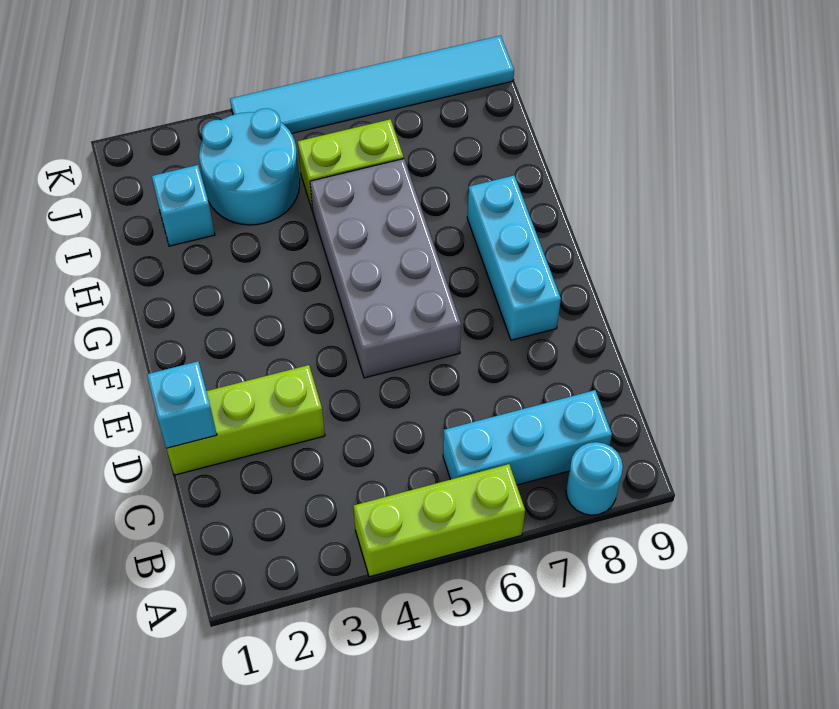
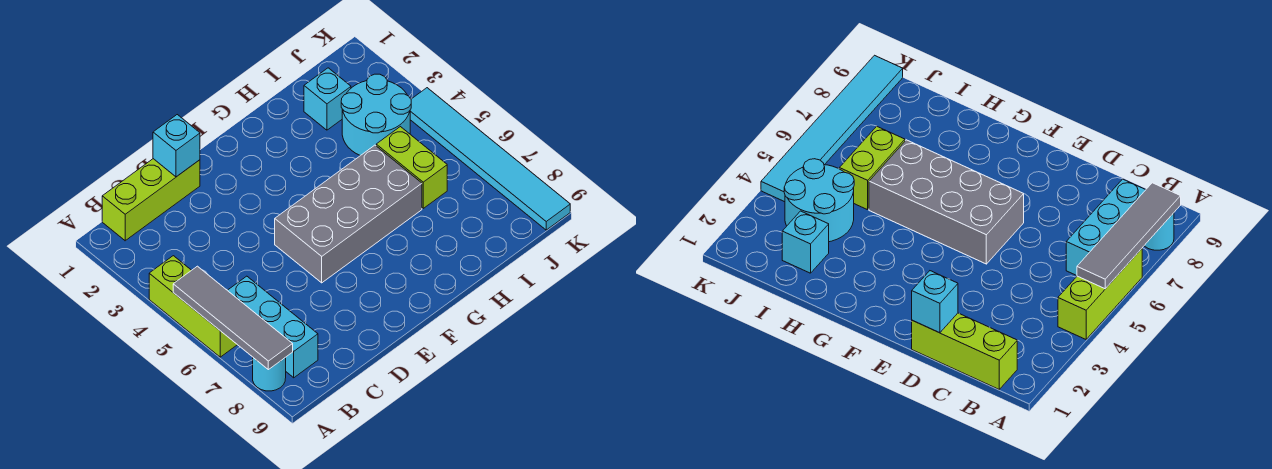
none -> grey 1x4 tile [173,266,293,370]
lime 1x3 brick [167,365,325,475] -> lime 1x3 brick turned to [102,159,200,241]
cyan 1x3 brick [467,175,561,340] -> none

